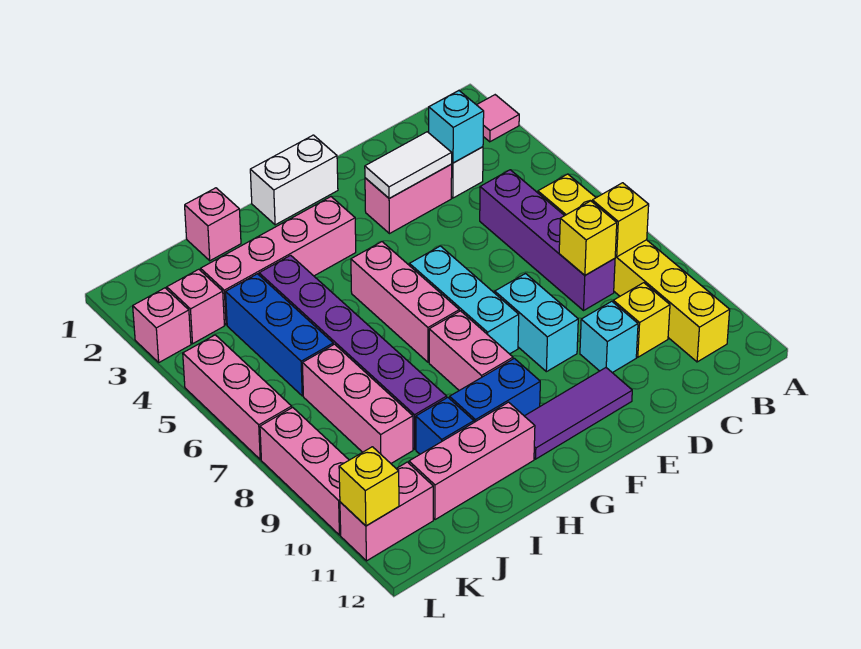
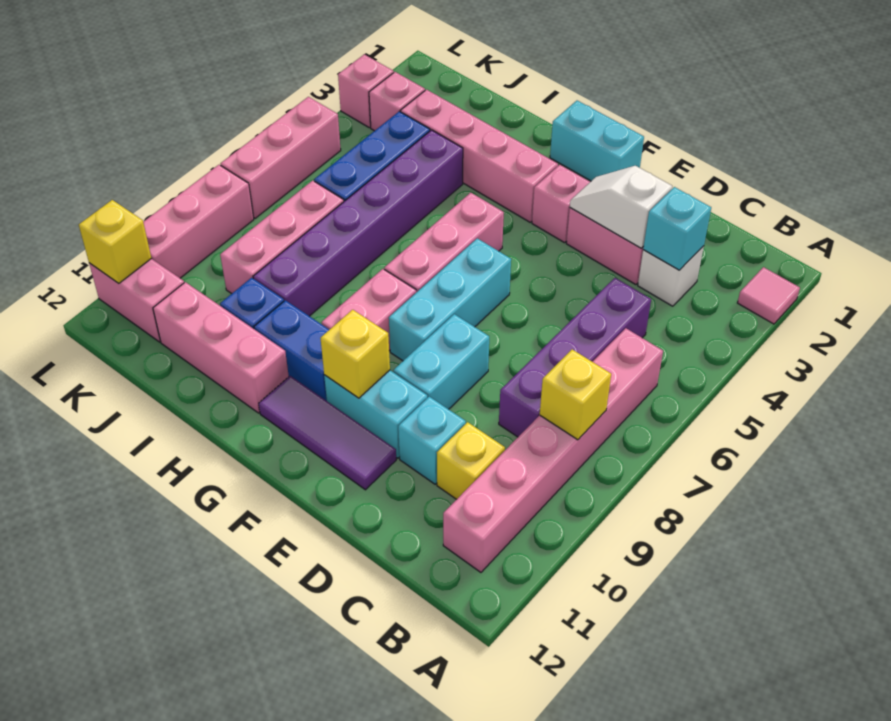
yellow 1x6 brick [538,174,730,362] -> pink 1x6 brick [443,328,663,572]
yellow 1x1 brick [559,201,617,275] -> yellow 1x1 brick moved to [320,310,390,398]
white 1x2 tile [365,132,452,198] -> white 1x2 slope [570,166,672,248]
none -> cyan 1x2 brick [324,370,427,458]
white 1x2 brick [250,135,338,225] -> cyan 1x2 brick [550,101,644,181]
pink 1x1 brick [185,188,241,261] -> pink 1x1 brick moved to [532,165,590,243]

